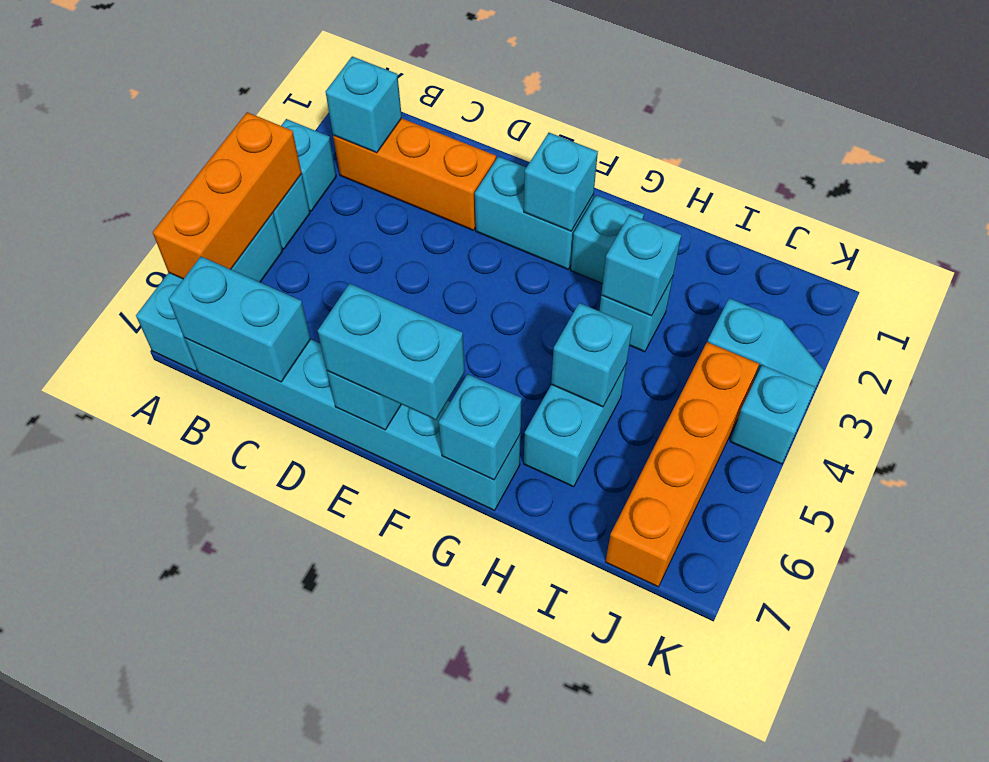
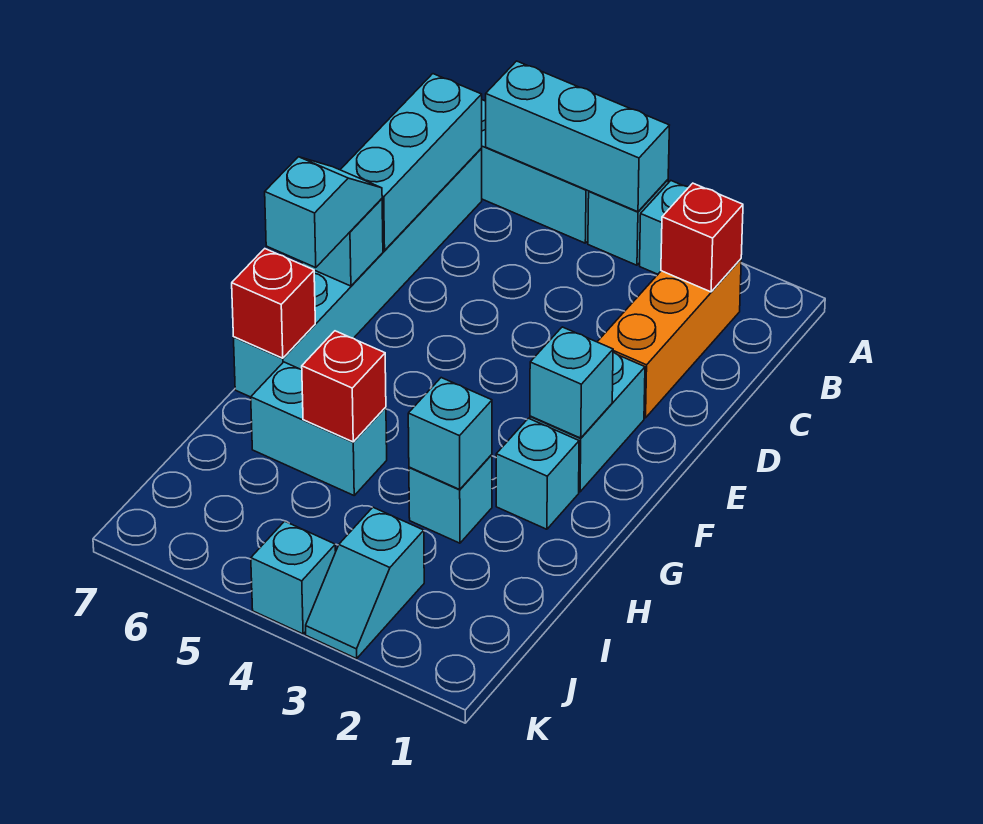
orange 1x3 brick [153,112,302,279] -> cyan 1x3 brick [486,61,669,212]
cyan 1x1 brick [326,56,402,153] -> red 1x1 brick [661,183,743,292]
cyan 1x2 brick [169,257,311,382] -> cyan 1x3 brick [340,74,482,251]
cyan 1x2 brick [318,283,465,420] -> cyan 1x2 slope [265,157,382,268]
cyan 1x1 brick [439,374,522,480] -> red 1x1 brick [232,249,315,358]
cyan 1x1 brick [551,303,633,407] -> red 1x1 brick [302,331,386,442]
orange 1x4 brick [606,342,759,587] -> none

